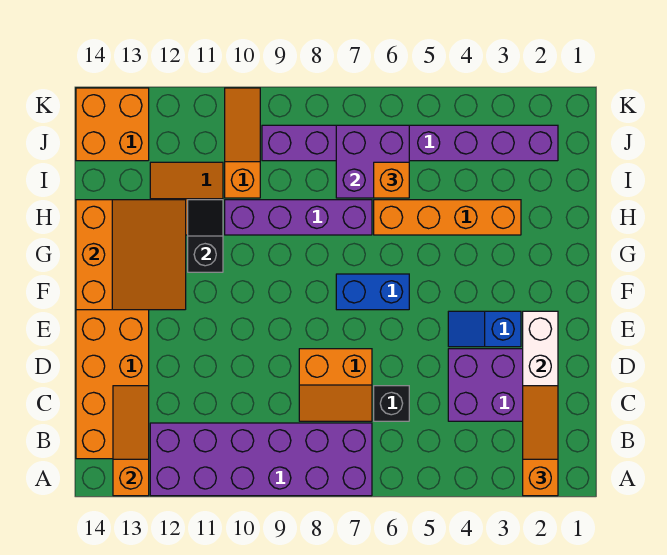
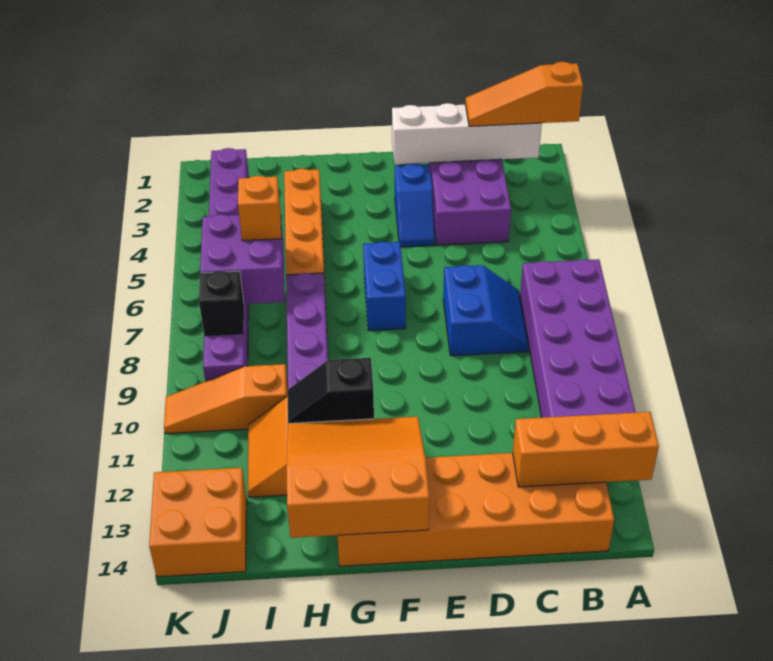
orange 1x3 slope [113,386,149,496] -> orange 1x3 brick [513,412,659,487]
black 1x1 brick [374,386,409,421] -> black 1x1 brick moved to [199,271,244,336]
orange 2x2 slope [299,349,372,421] -> blue 2x2 slope [443,265,528,356]

